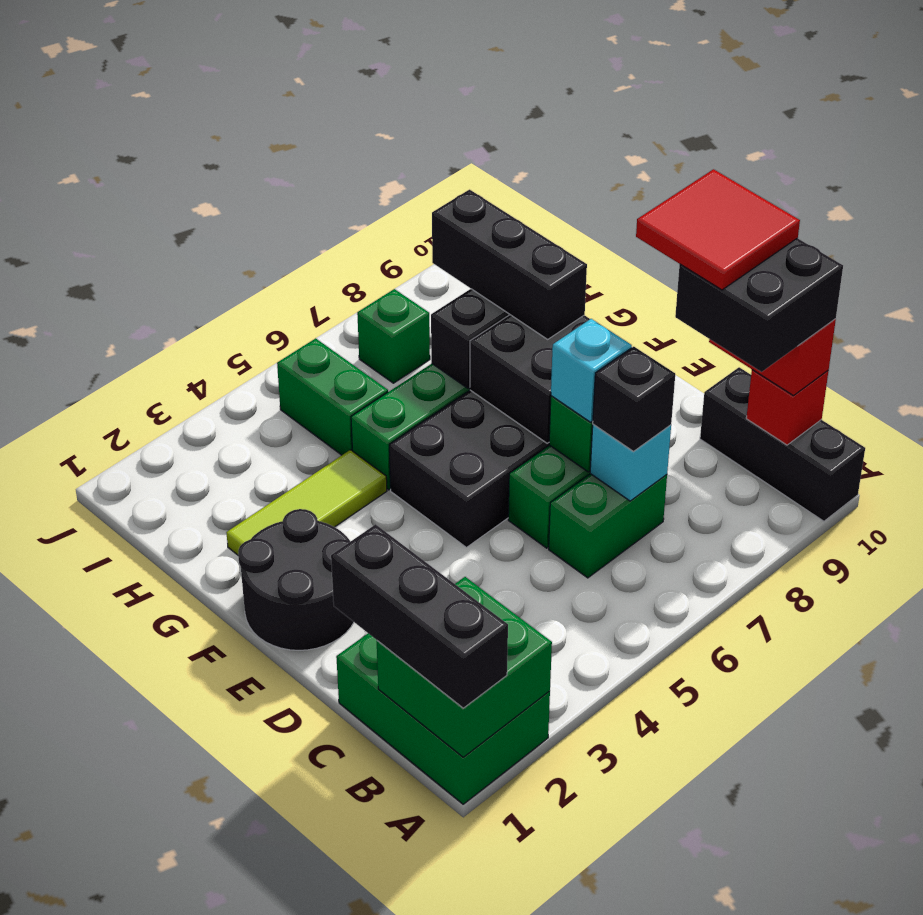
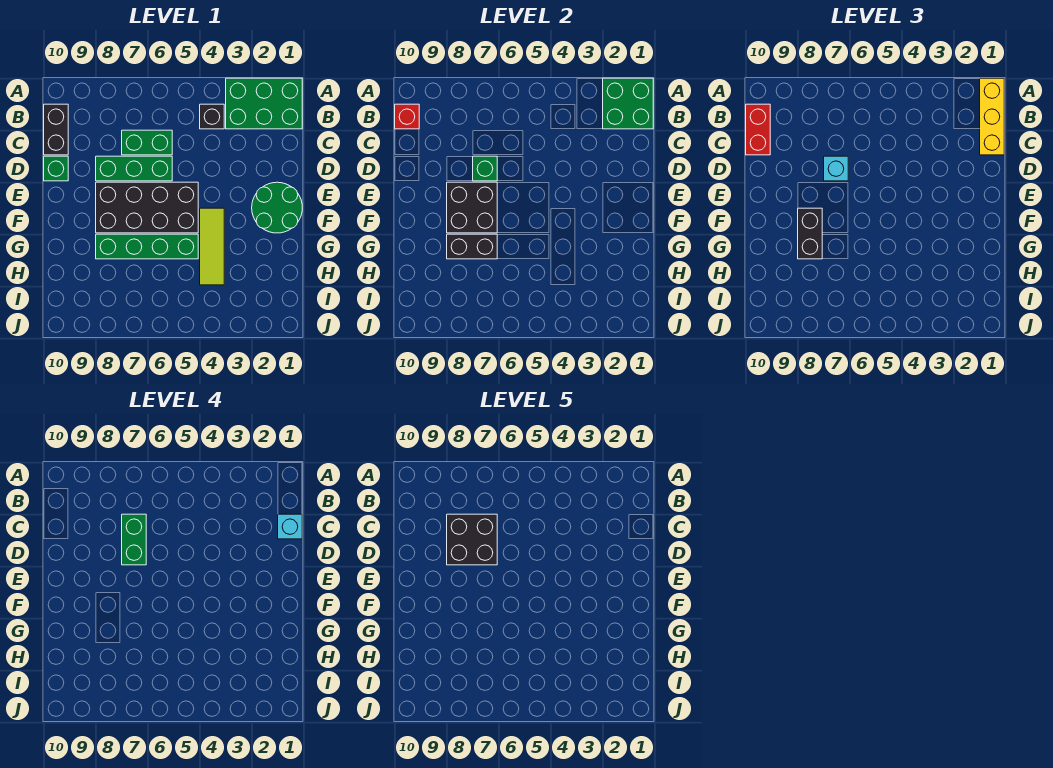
green 2x3 brick [336,634,550,804] -> green 2x3 brick turned to [226,78,302,129]
black 1x3 brick [331,524,508,708] -> yellow 1x3 brick [980,78,1004,155]
black 1x3 brick [700,367,865,521] -> black 1x2 brick [44,104,68,155]
black 2x2 brick [675,238,843,372] -> black 2x2 brick moved to [447,514,497,565]
cyan 1x1 brick [590,424,671,501] -> cyan 1x1 brick moved to [278,514,302,539]
black 1x1 brick [593,347,675,451] -> black 1x1 brick moved to [200,104,224,129]
red 2x2 tile [636,169,800,290] -> none
black 2x2 round brick [238,509,354,650] -> green 2x2 round brick [252,182,302,233]
black 1x3 brick [432,190,587,339] -> black 1x2 brick [798,208,822,259]
lime 1x3 tile [226,450,387,555] -> lime 1x3 tile turned to [200,208,224,285]
green 1x2 brick [277,338,388,455] -> green 1x2 brick moved to [122,514,146,565]
green 1x1 brick [357,289,430,383] -> green 1x1 brick moved to [44,156,68,181]

